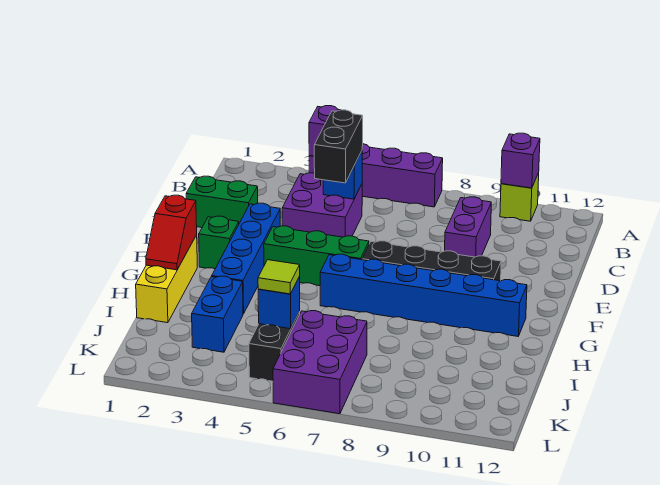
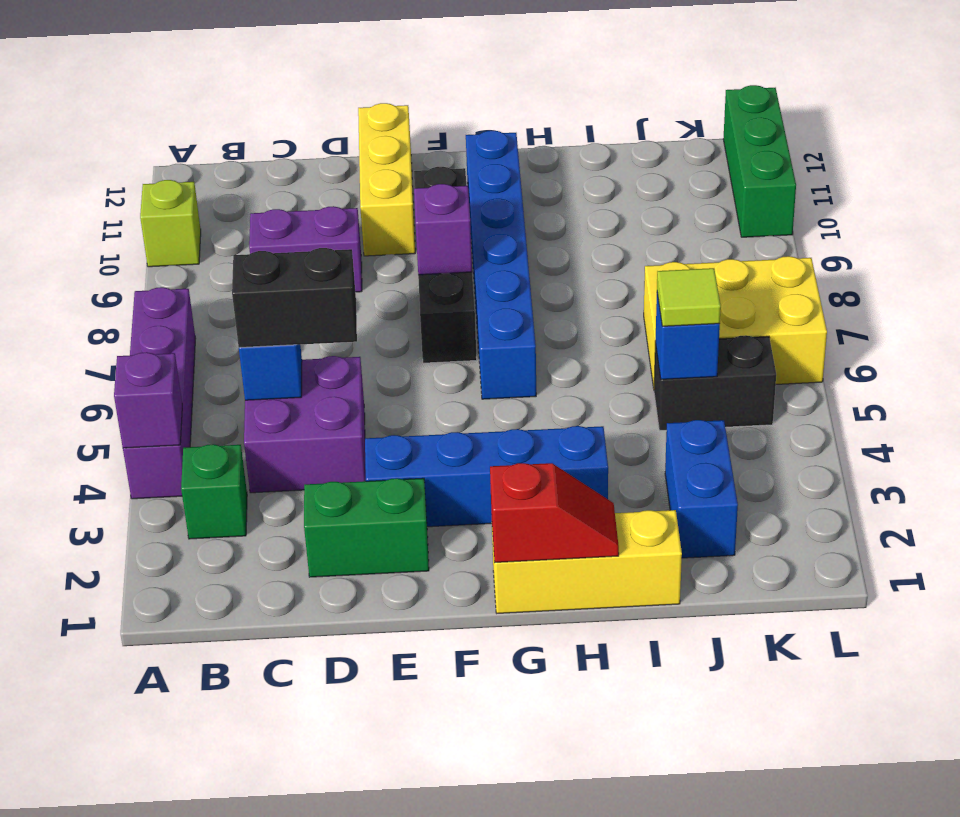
purple 1x1 brick [501,133,540,188] -> purple 1x1 brick moved to [414,184,472,275]
green 1x2 brick [186,176,258,228] -> green 1x2 brick turned to [304,478,429,577]
none -> yellow 1x3 brick [358,103,415,256]
green 1x1 brick [199,216,239,269] -> green 1x1 brick moved to [181,444,247,539]
green 1x3 brick [264,226,369,286] -> green 1x3 brick moved to [723,85,796,237]
blue 1x2 brick [192,276,243,352] -> blue 1x2 brick turned to [665,420,738,558]
purple 2x3 brick [273,311,367,414] -> yellow 2x3 brick [644,256,827,388]

